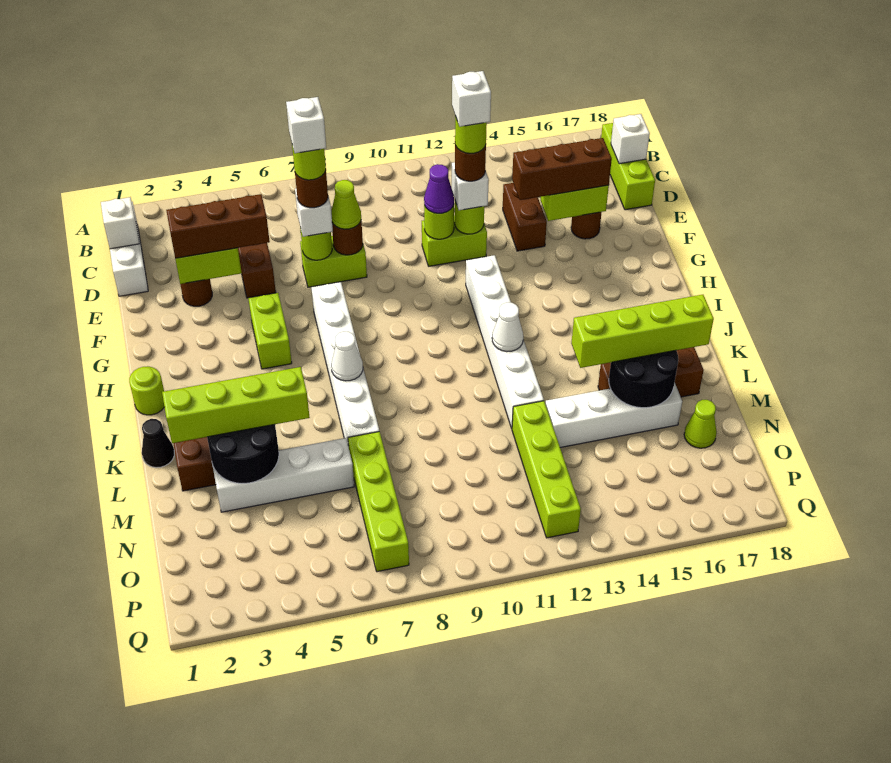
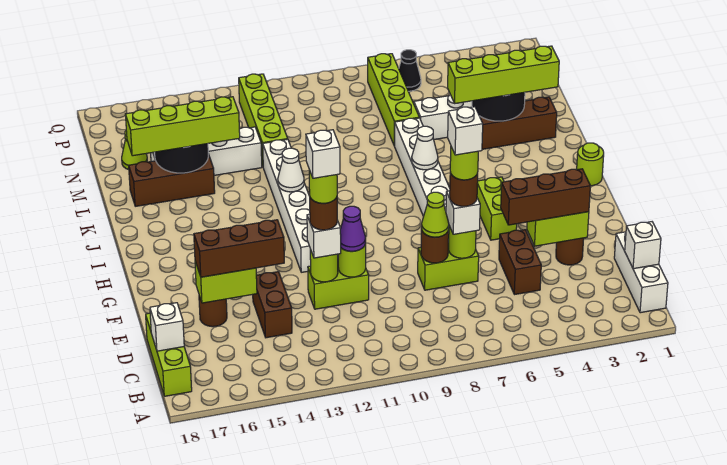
black 1x1 cone [142,419,174,468] -> black 1x1 cone moved to [399,50,421,91]

